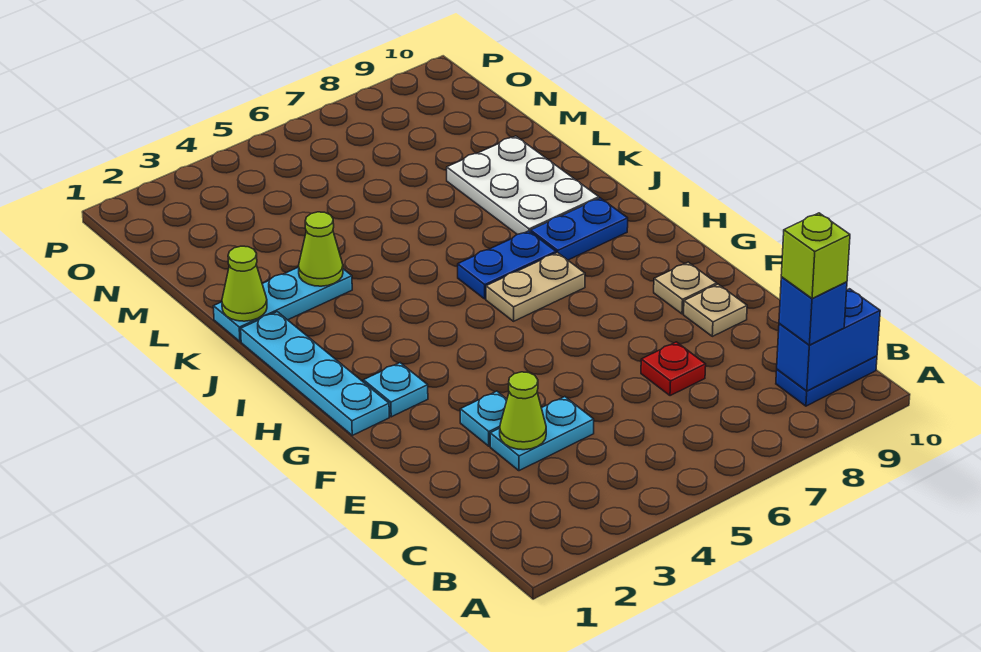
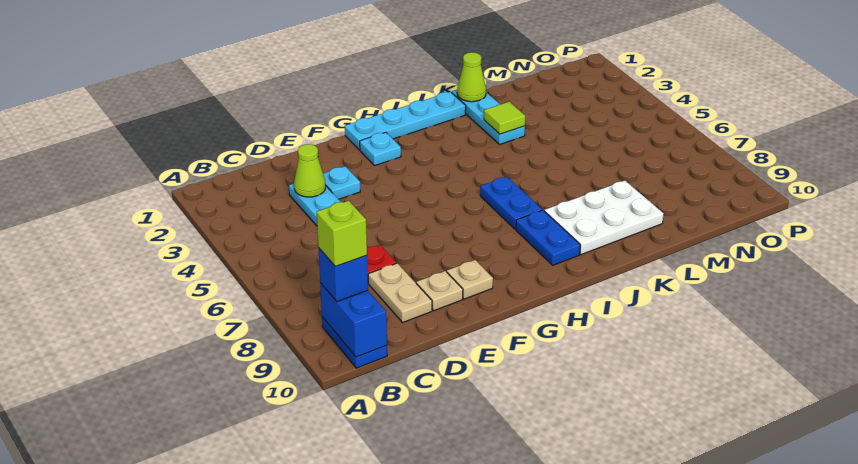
tan 1x2 plate [486,252,585,321] -> tan 1x2 plate moved to [368,263,432,322]
lime 1x1 cone [298,212,343,286] -> lime 1x1 tile [484,102,525,134]

